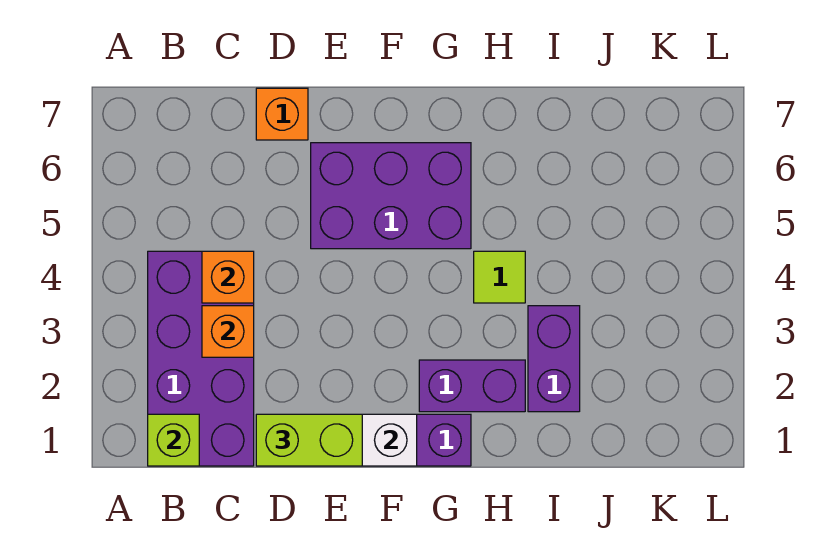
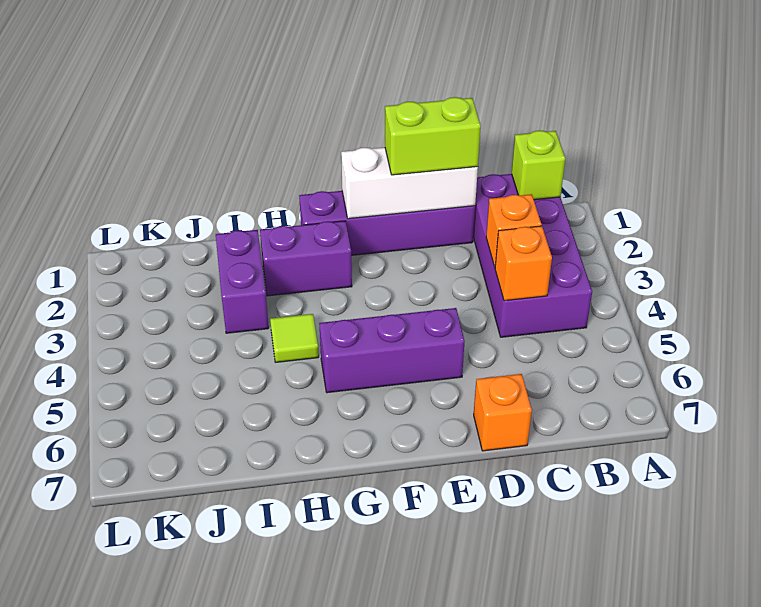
purple 2x3 brick [311,143,471,249] -> purple 1x3 brick [319,308,465,393]

